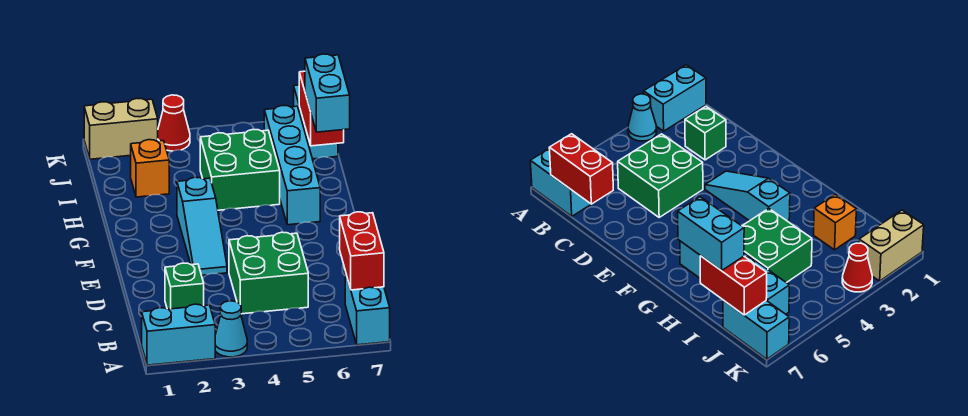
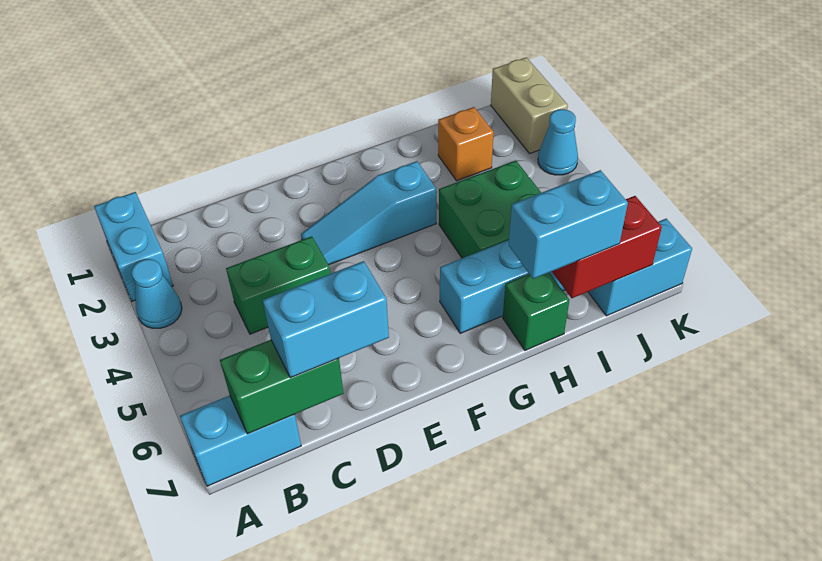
red 1x2 brick [340,212,384,290] -> green 1x2 brick [220,340,344,434]
green 1x1 brick [165,263,204,309] -> green 1x1 brick moved to [503,273,569,351]
green 2x2 brick [229,232,308,314] -> green 1x2 brick [226,236,330,334]
none -> cyan 1x2 brick [263,261,389,378]
red 1x1 cone [158,95,190,151] -> cyan 1x1 cone [538,109,578,175]

